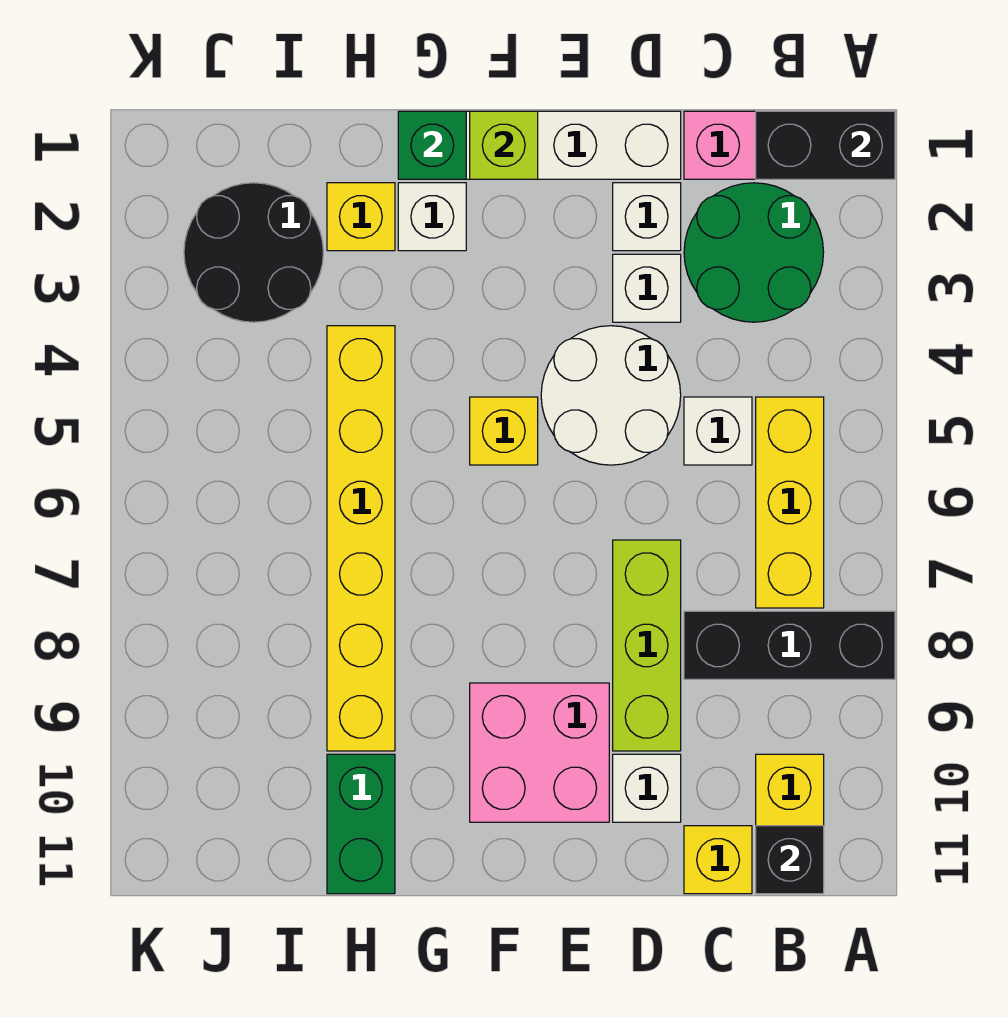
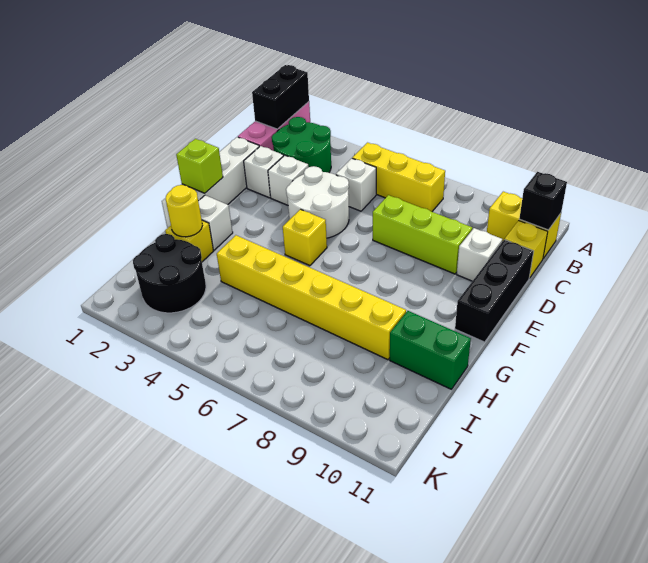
black 1x3 brick [684,611,895,679] -> black 1x3 brick moved to [455,240,534,342]
pink 2x2 brick [470,683,609,822] -> none
green 1x1 brick [398,111,466,179] -> none
none -> yellow 1x1 round brick [166,185,202,237]

